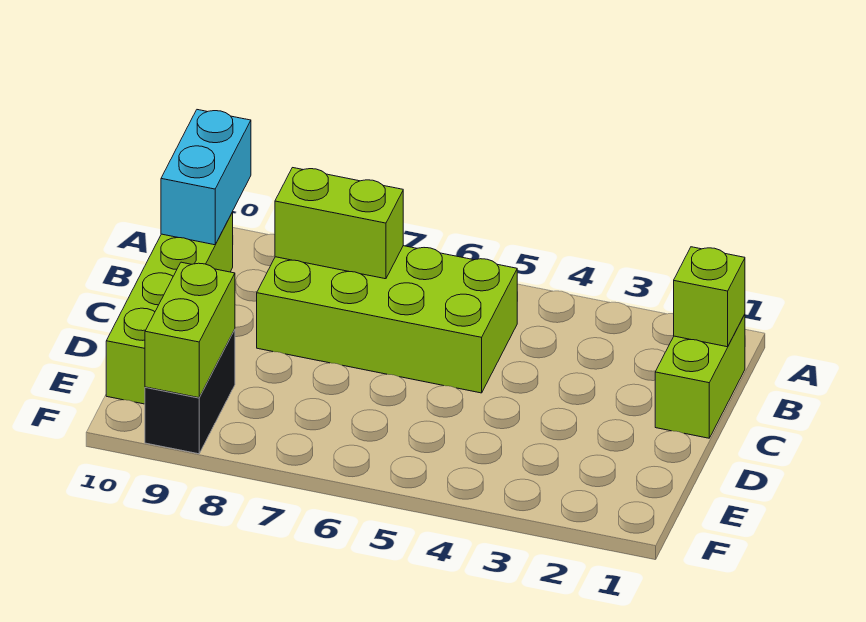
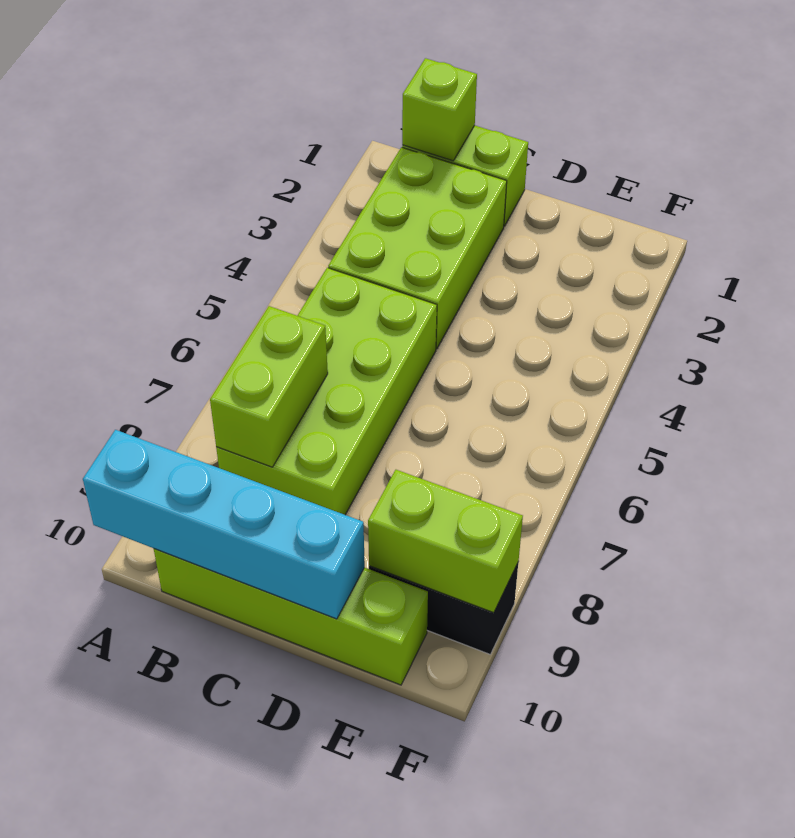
cyan 1x2 brick [161,110,251,245] -> cyan 1x4 brick [83,430,365,619]
none -> lime 2x3 brick [328,147,507,349]

